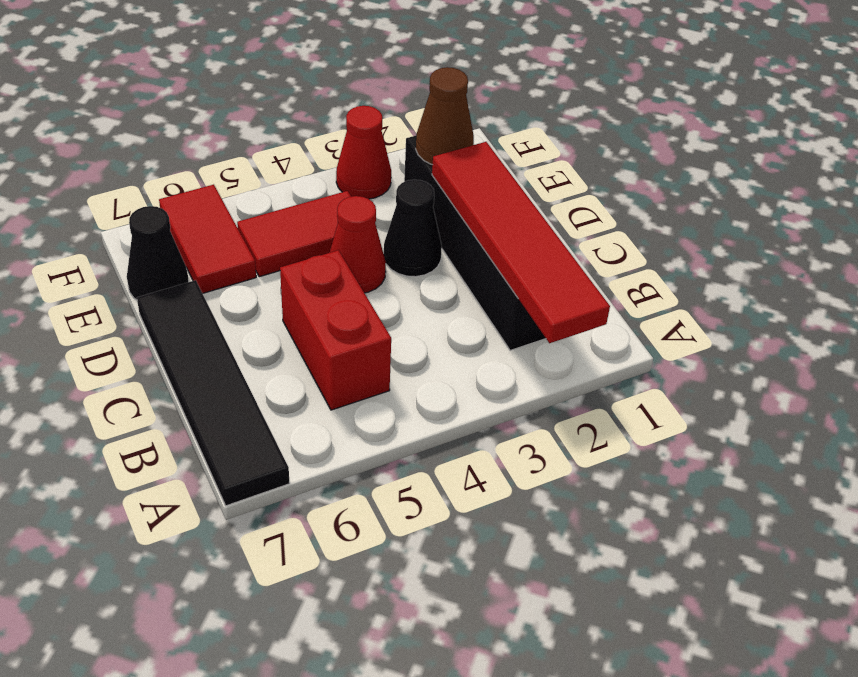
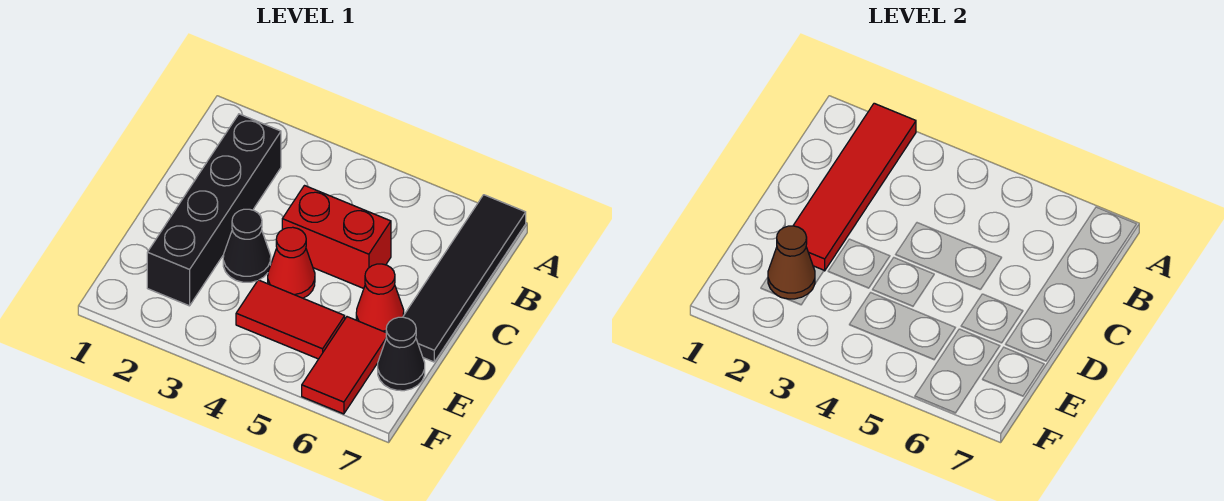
red 1x2 brick [280,250,391,410] -> red 1x2 brick turned to [282,186,391,288]
red 1x1 cone [336,106,391,199] -> red 1x1 cone moved to [356,264,404,332]

